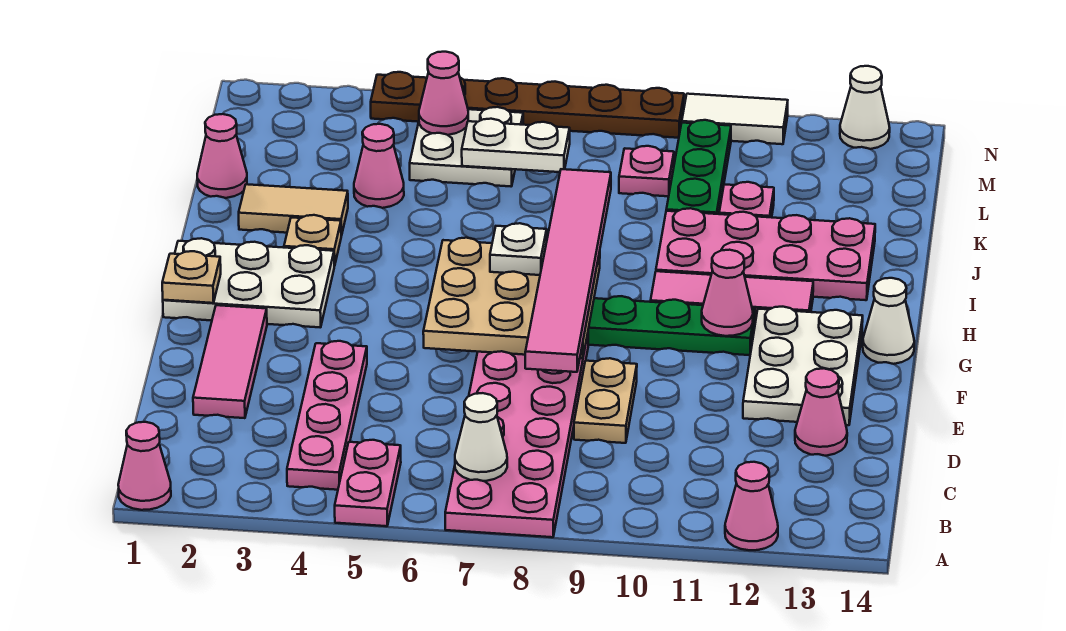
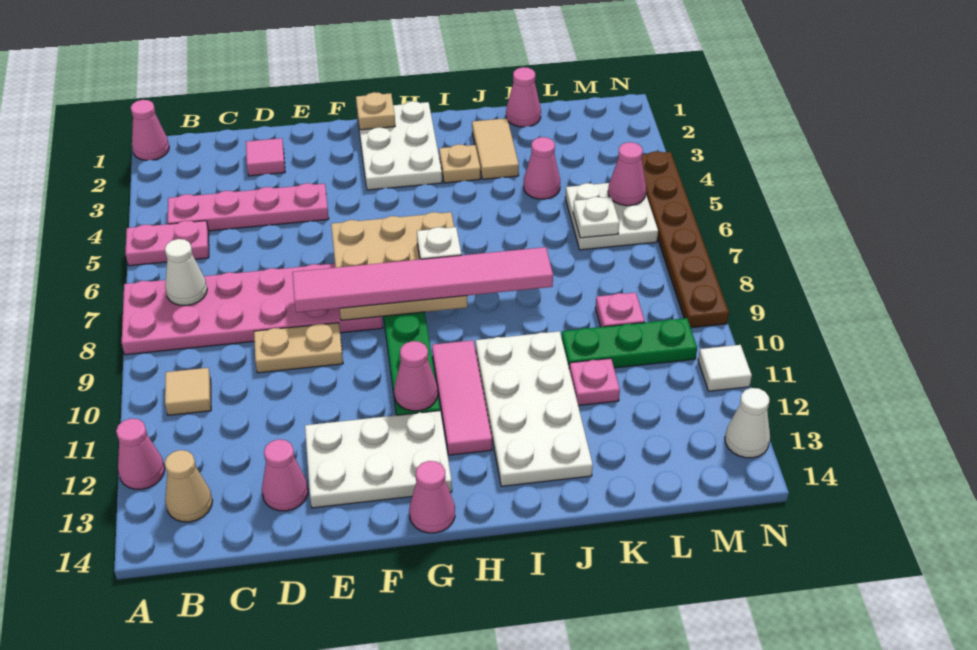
none -> tan 1x1 tile [165,368,211,415]
none -> tan 1x1 cone [165,450,212,522]
pink 1x3 tile [193,305,267,418] -> pink 1x1 tile [246,138,285,176]
white 1x1 cone [863,278,914,364] -> pink 1x1 cone [409,461,455,533]
pink 2x4 plate [656,208,875,300] -> white 2x4 plate [476,331,593,486]
white 1x2 plate [462,119,570,172] -> white 1x1 plate [573,197,619,238]
white 1x2 tile [682,94,788,144] -> white 1x1 tile [698,345,752,391]

